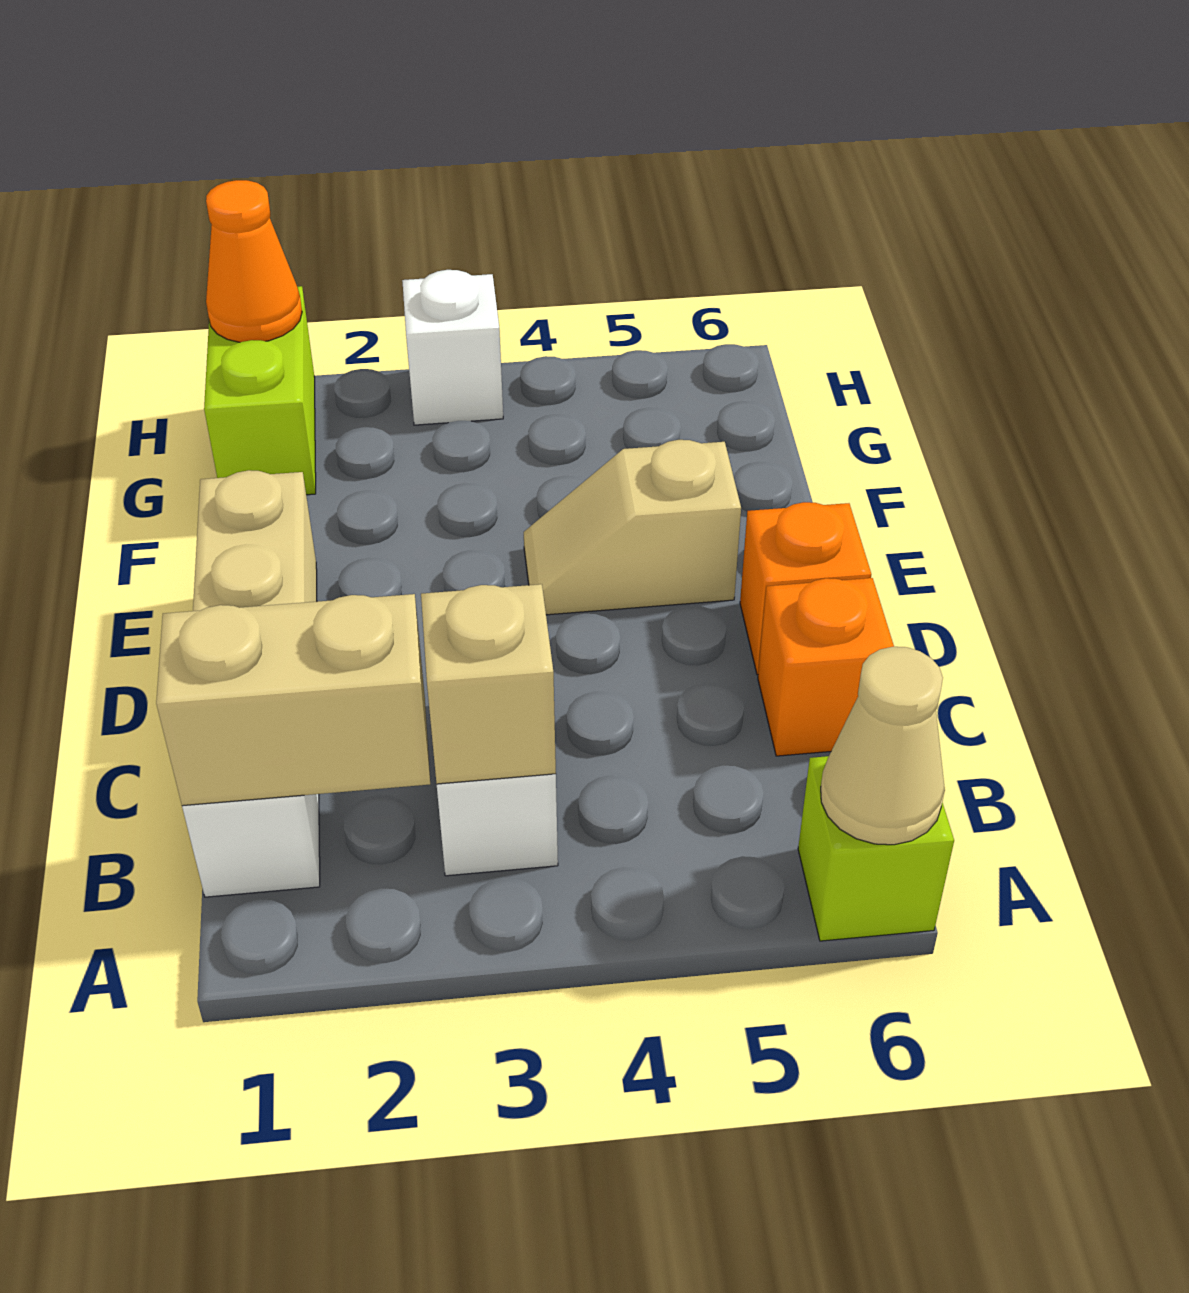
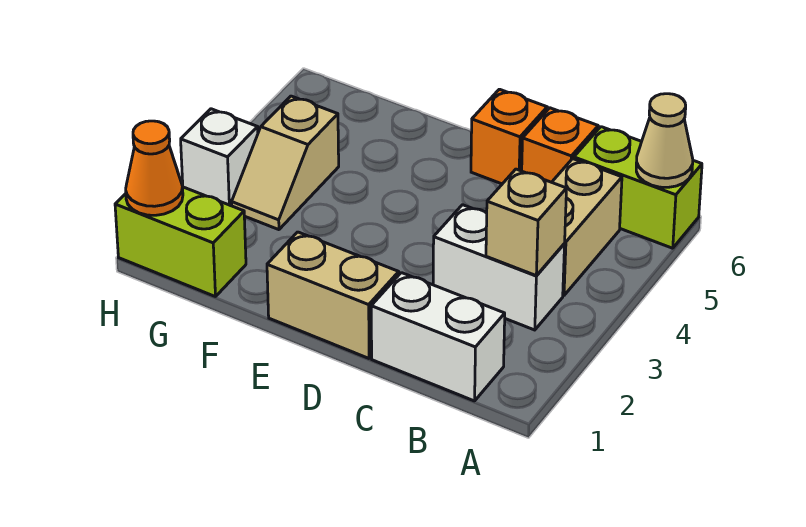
lime 1x1 brick [798,756,954,941] -> lime 1x2 brick [574,127,702,248]
tan 1x2 brick [156,594,430,806] -> tan 1x2 brick moved to [552,159,622,296]
tan 1x2 slope [524,440,741,615] -> tan 1x2 slope moved to [232,96,339,230]

